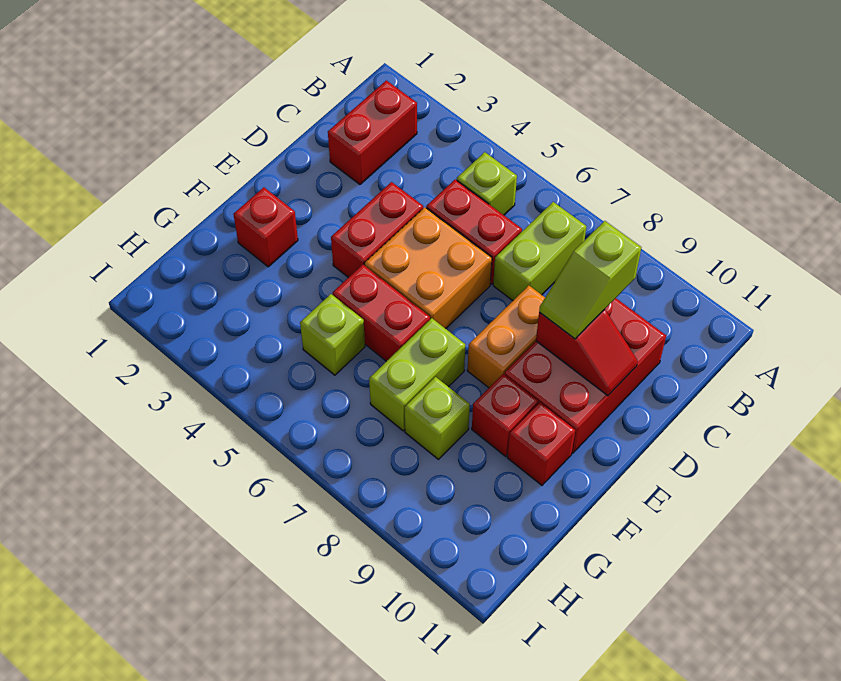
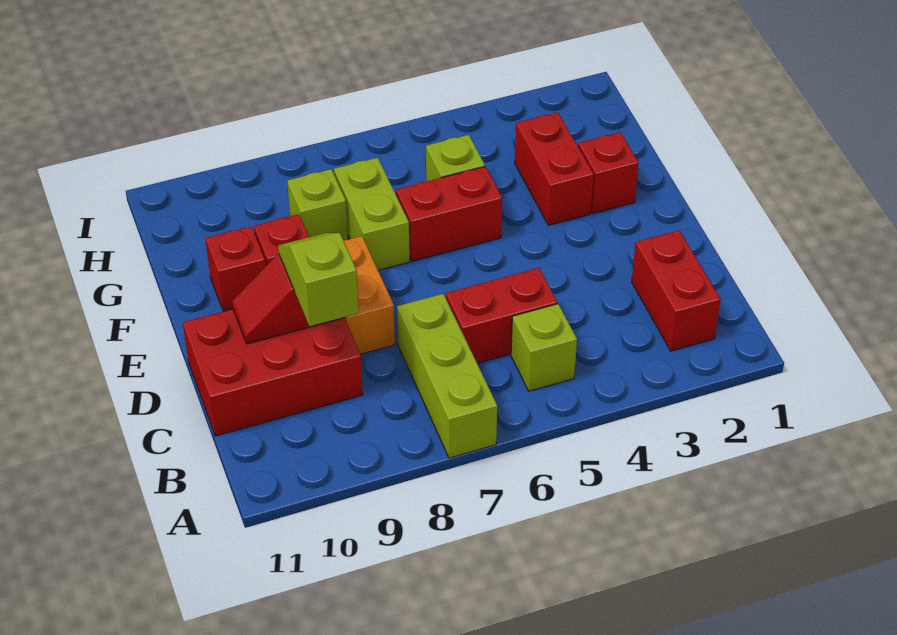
lime 1x2 brick [493,202,587,301] -> lime 1x3 brick [397,294,497,458]
red 2x3 brick [505,298,666,453] -> red 2x3 brick turned to [183,309,363,436]
red 1x2 brick [331,182,423,278] -> red 1x2 brick moved to [515,112,594,225]
orange 2x2 brick [364,207,492,329] -> none

